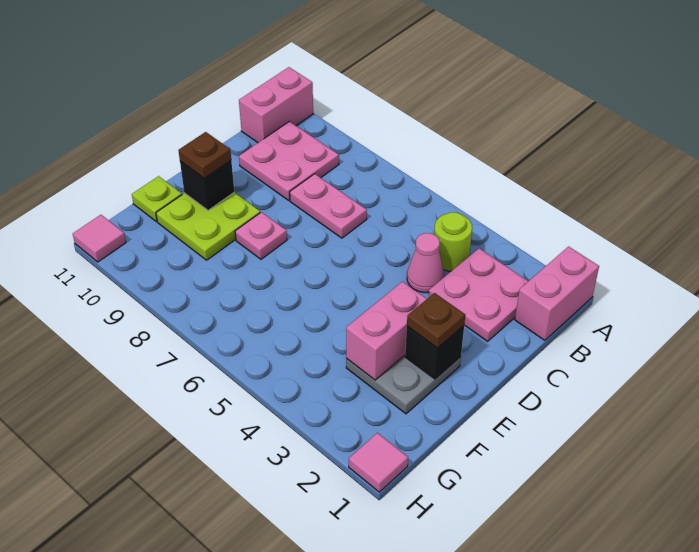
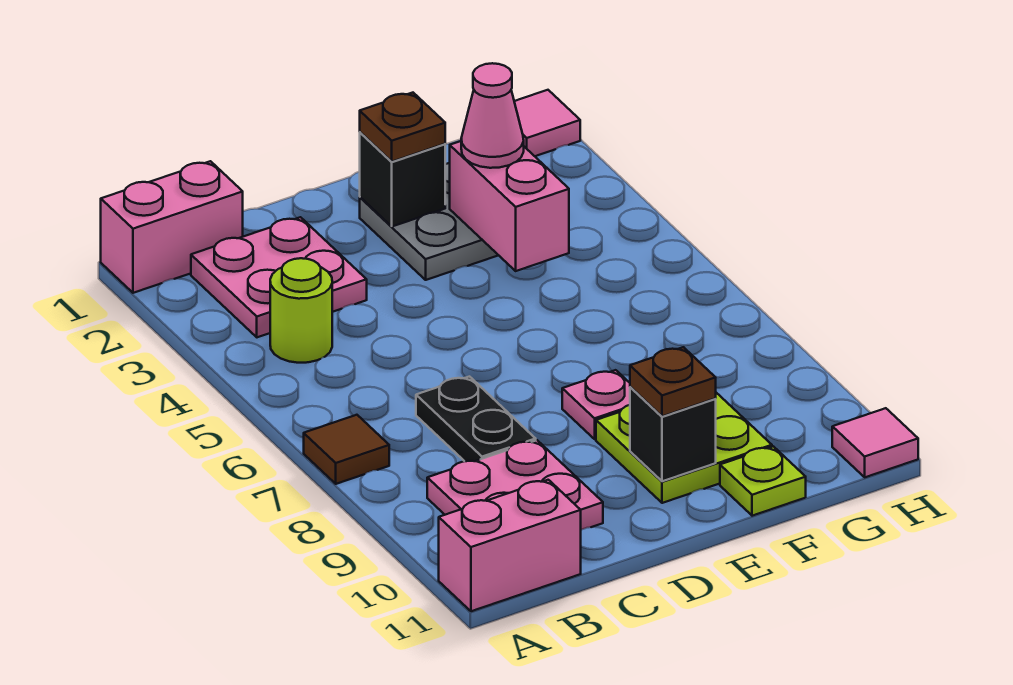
none -> brown 1x1 tile [304,415,389,484]
pink 1x1 cone [407,233,444,293] -> pink 1x1 cone moved to [461,63,524,168]
pink 1x2 plate [290,174,367,238] -> black 1x2 plate [416,377,536,461]
pink 1x2 brick [346,282,427,380] -> pink 1x2 brick turned to [450,141,569,271]

